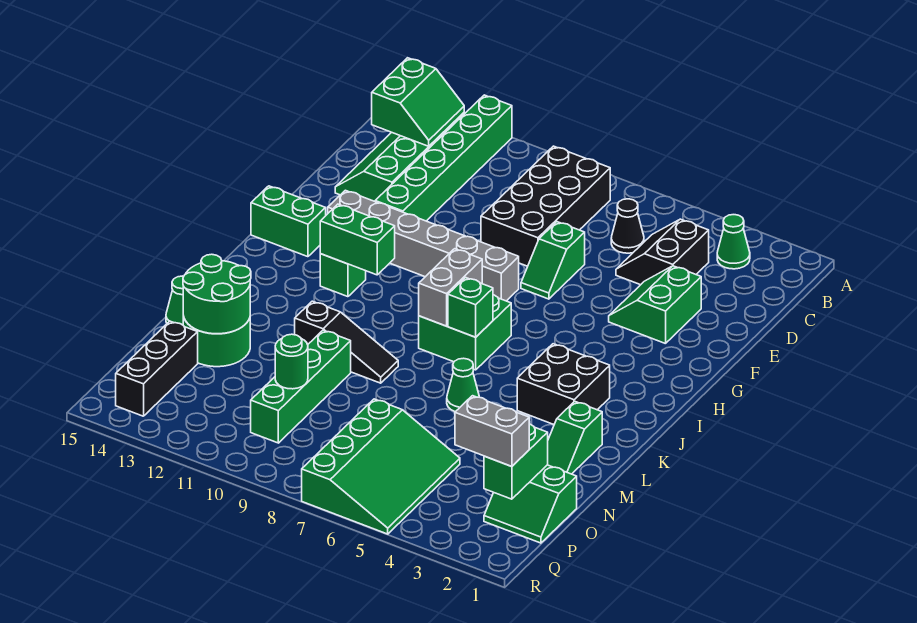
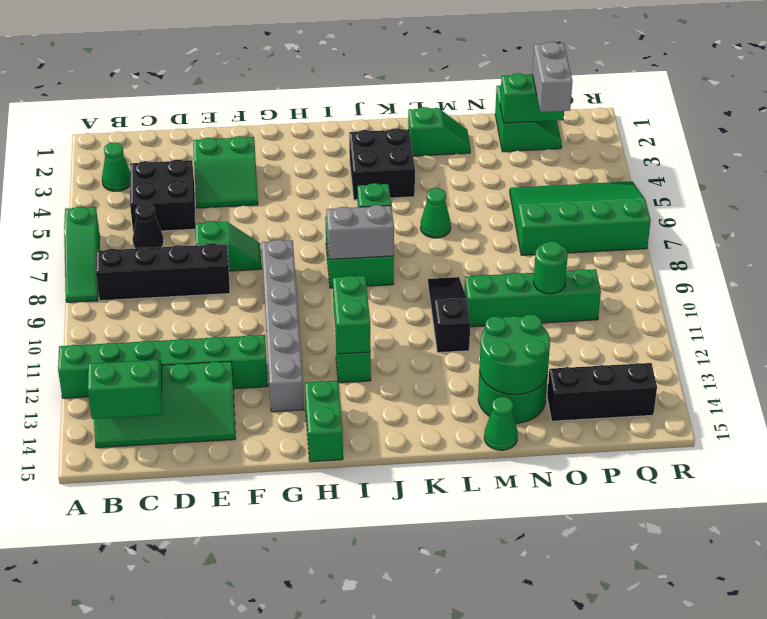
none -> green 1x3 slope [64,206,100,302]
black 2x4 brick [481,146,610,266] -> black 1x4 brick [96,243,230,301]
black 2x2 slope [616,219,709,285] -> black 2x2 brick [130,160,195,233]

